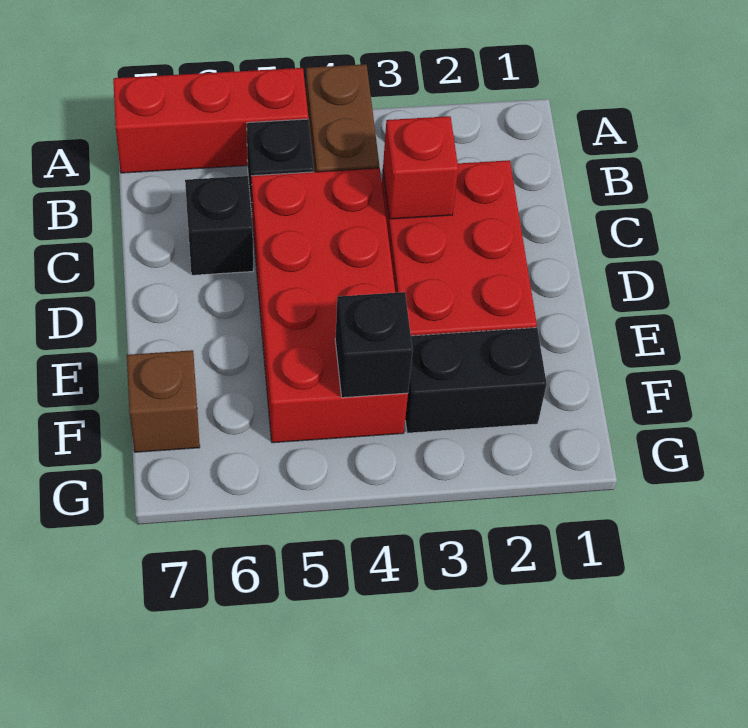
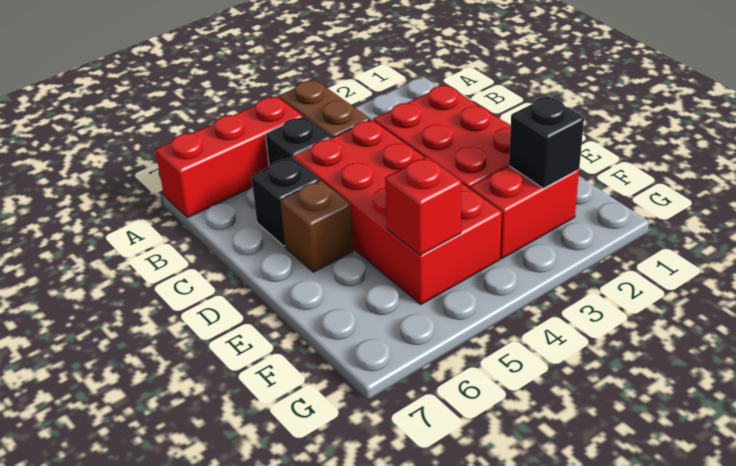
red 1x1 brick [383,116,458,219] -> red 1x1 brick moved to [385,157,462,255]
black 1x2 brick [405,328,547,433] -> red 1x2 brick [470,166,579,259]
black 1x1 brick [335,292,413,398] -> black 1x1 brick moved to [509,96,584,188]
brown 1x1 brick [127,350,200,452] -> brown 1x1 brick moved to [280,180,353,272]

